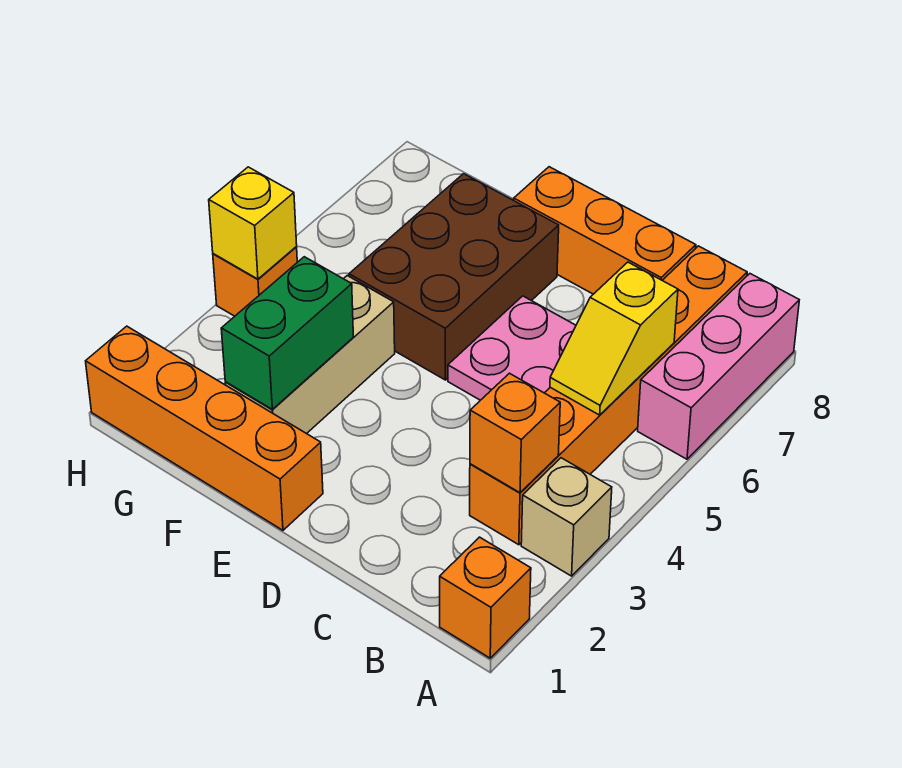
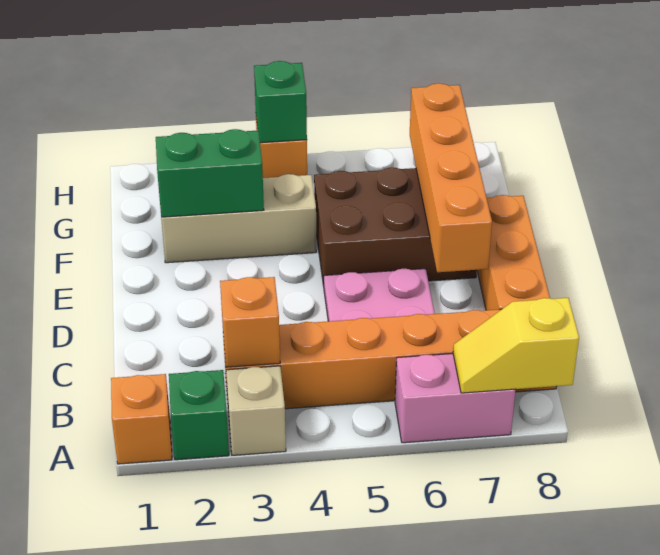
none -> green 1x1 brick [169,370,229,460]
pink 1x3 brick [638,274,799,459] -> pink 1x2 brick [395,354,516,443]
yellow 1x2 slope [550,262,678,415] -> yellow 1x2 slope moved to [453,298,579,393]
orange 1x4 brick [86,326,323,530] -> orange 1x4 brick moved to [410,83,492,272]
yellow 1x1 brick [209,167,297,279] -> green 1x1 brick [254,61,307,143]

